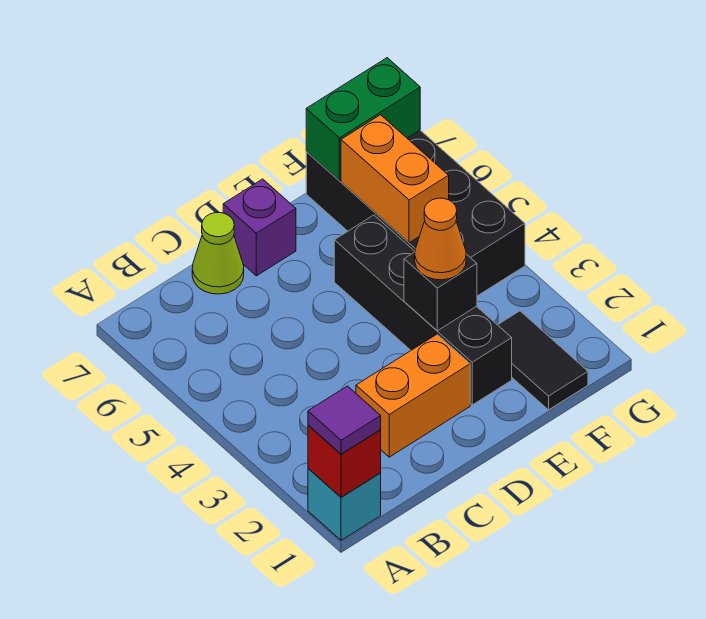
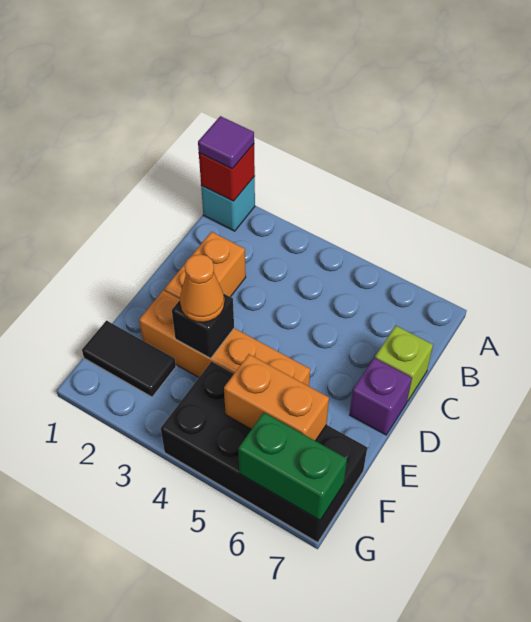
lime 1x1 cone [192,213,244,294] -> lime 1x1 brick [375,326,433,402]
black 1x4 brick [334,215,512,405] -> orange 1x4 brick [139,290,310,386]
green 1x2 brick [306,58,420,180] -> green 1x2 brick turned to [238,413,347,520]

